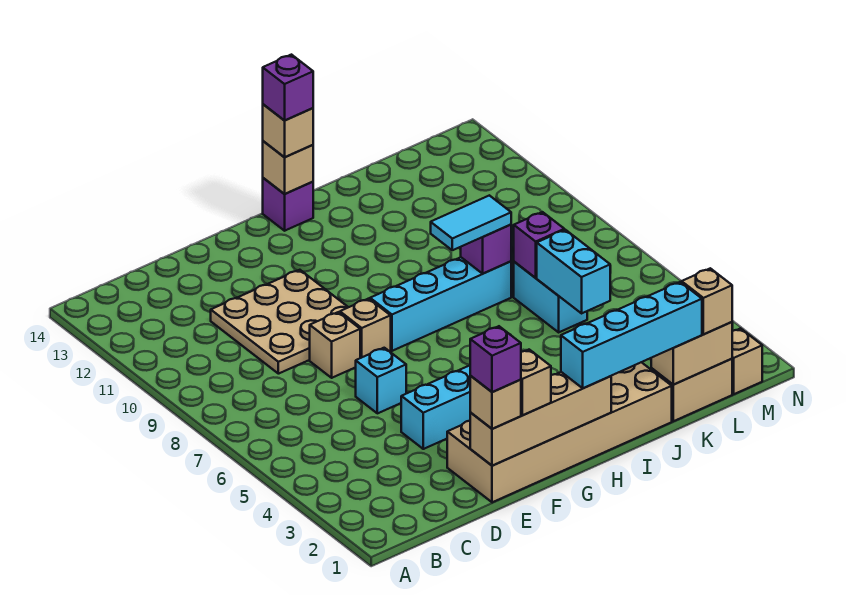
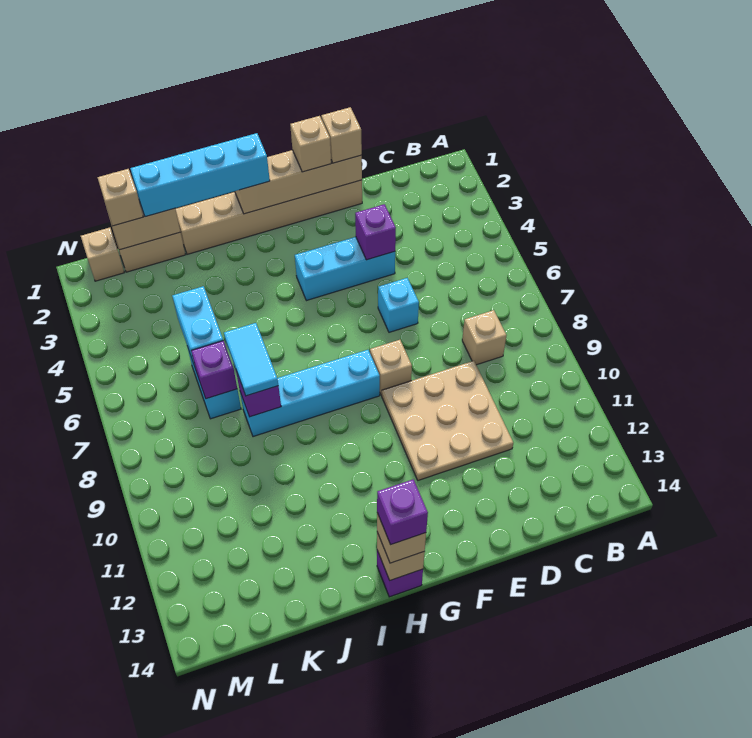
tan 2x6 brick [447,362,672,502] -> tan 1x6 brick [176,180,362,254]
purple 1x1 brick [470,326,521,392] -> purple 1x1 brick moved to [355,204,396,260]
tan 1x1 brick [310,312,360,378] -> tan 1x1 brick moved to [462,310,506,365]
cyan 1x2 tile [431,195,511,250] -> cyan 1x2 tile turned to [224,323,278,396]

